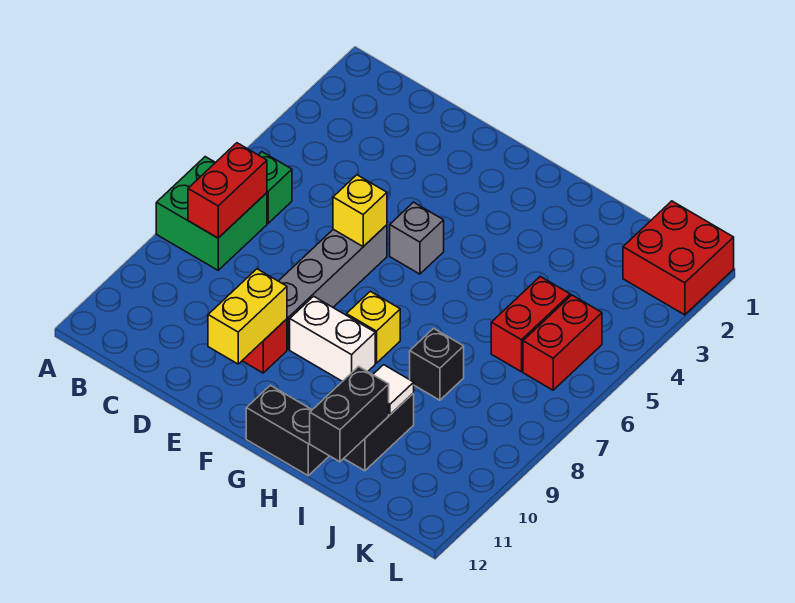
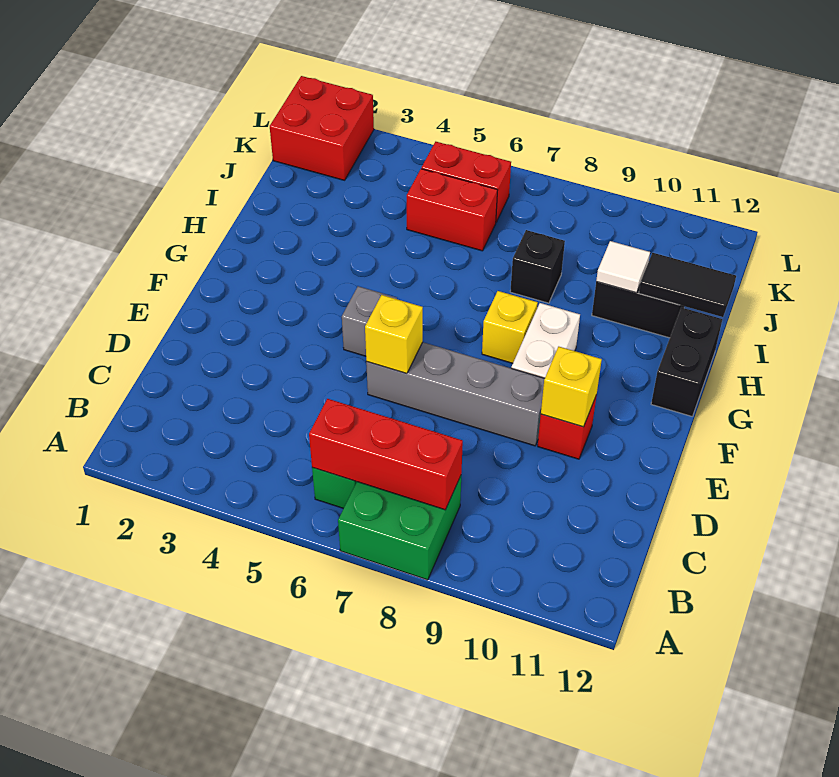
red 1x2 brick [188,143,267,238] -> red 1x3 brick [309,399,463,510]
yellow 1x2 brick [208,269,287,364] -> yellow 1x1 brick [541,347,602,427]
black 1x2 brick [310,367,389,462] -> black 1x2 tile [639,253,736,317]

